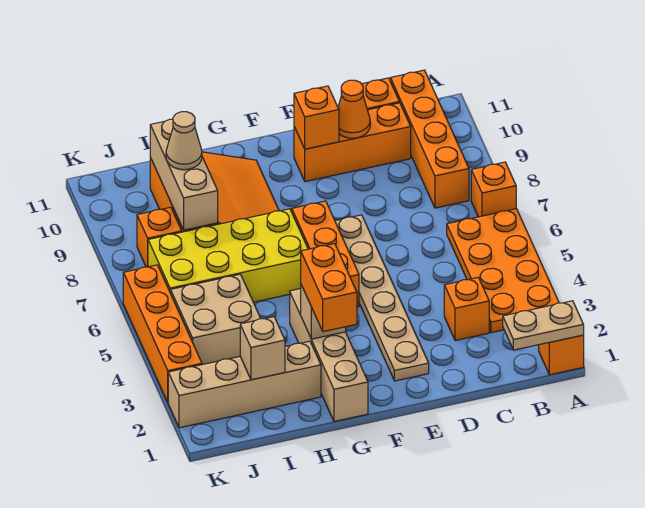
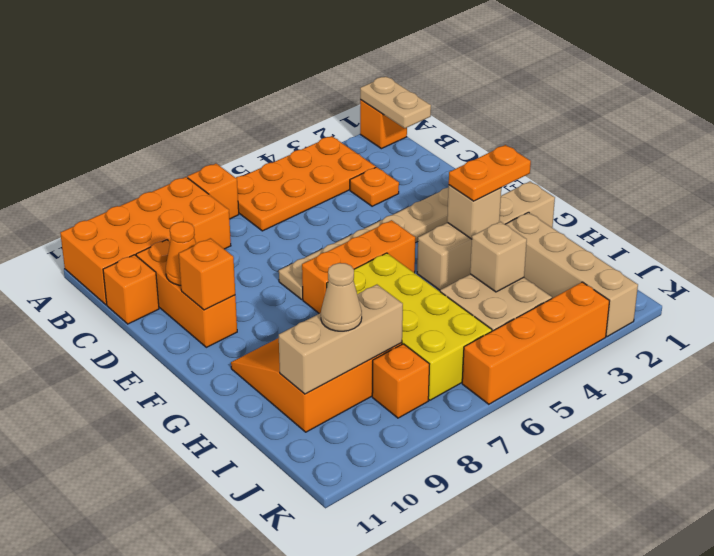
orange 1x4 brick [390,70,469,208] -> orange 2x4 brick [60,177,231,305]
orange 1x1 brick [444,278,489,341] -> orange 1x1 plate [350,167,399,206]
orange 1x2 brick [301,244,357,332] -> orange 1x2 plate [449,145,531,201]
tan 1x1 brick [240,317,285,380] -> tan 1x1 brick moved to [470,222,527,292]

